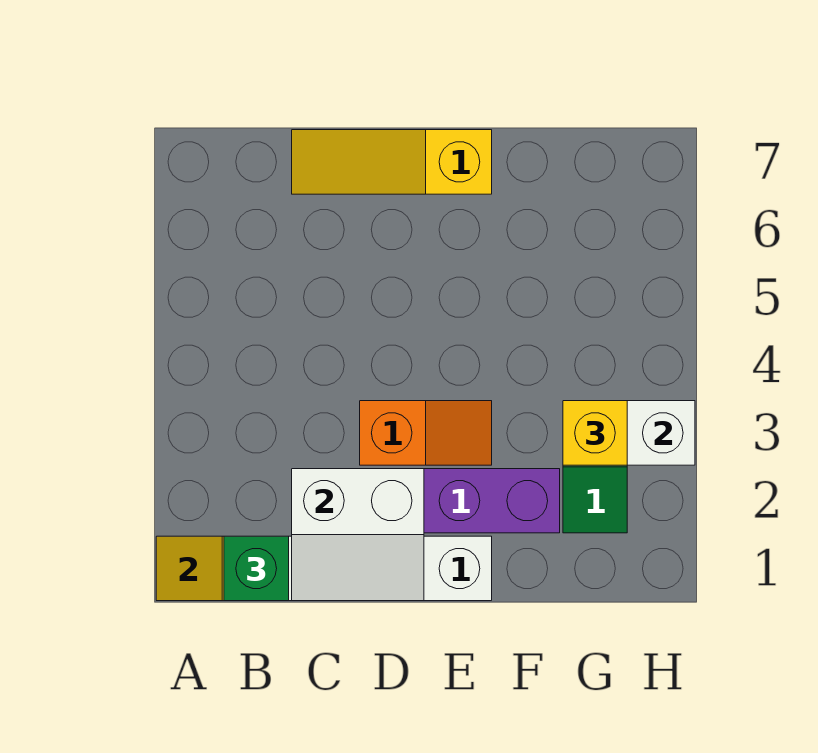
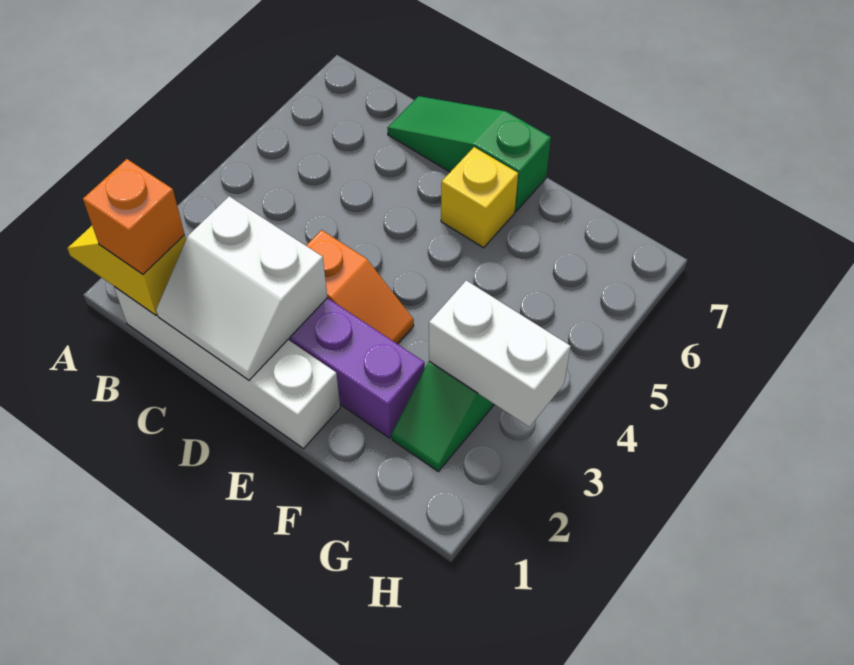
green 1x1 brick [224,536,289,601] -> orange 1x1 brick [83,159,185,274]
yellow 1x3 slope [292,130,492,194] -> green 1x3 slope [387,96,551,211]
yellow 1x1 brick [563,401,627,465] -> yellow 1x1 brick moved to [441,147,518,248]

